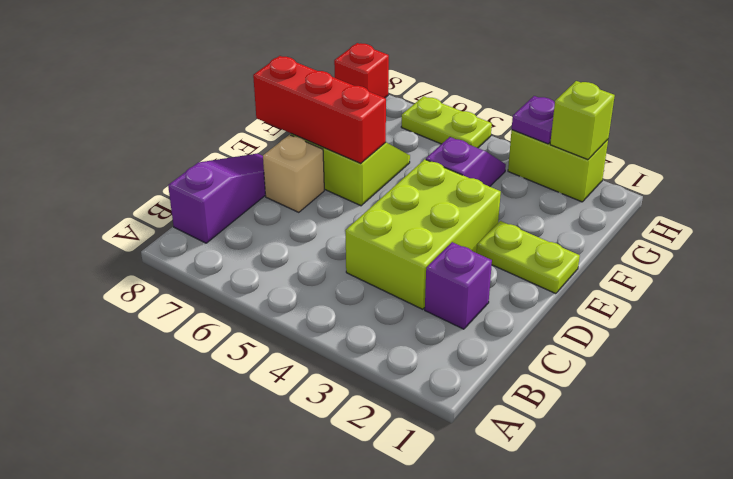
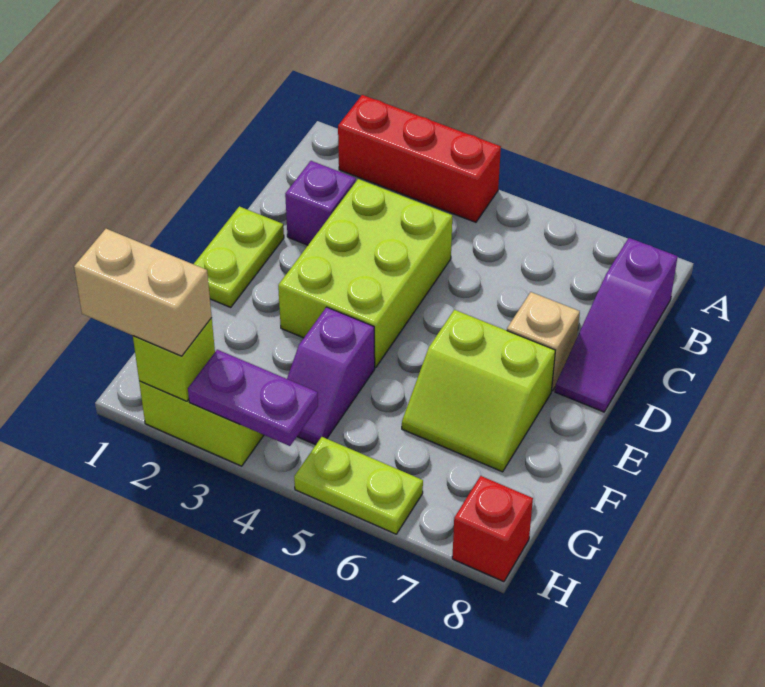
lime 1x2 plate [477,221,580,294] -> lime 1x2 plate turned to [194,206,284,307]
red 1x3 brick [253,56,386,163] -> red 1x3 brick moved to [338,95,501,222]
none -> tan 1x2 brick [74,229,212,356]
purple 1x1 plate [512,96,555,144] -> purple 1x2 plate [188,350,318,446]

